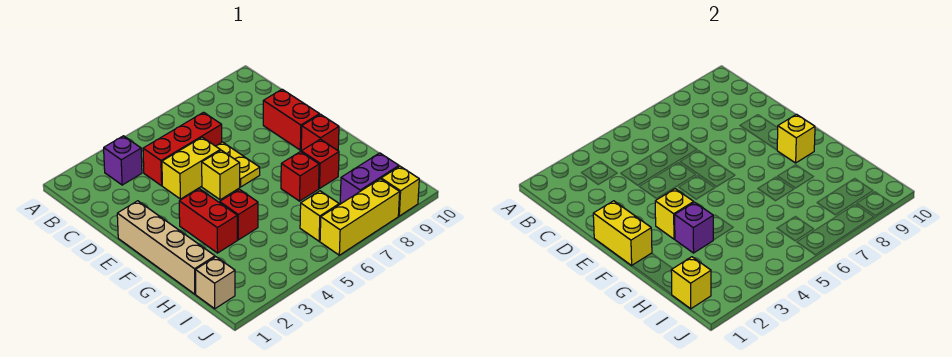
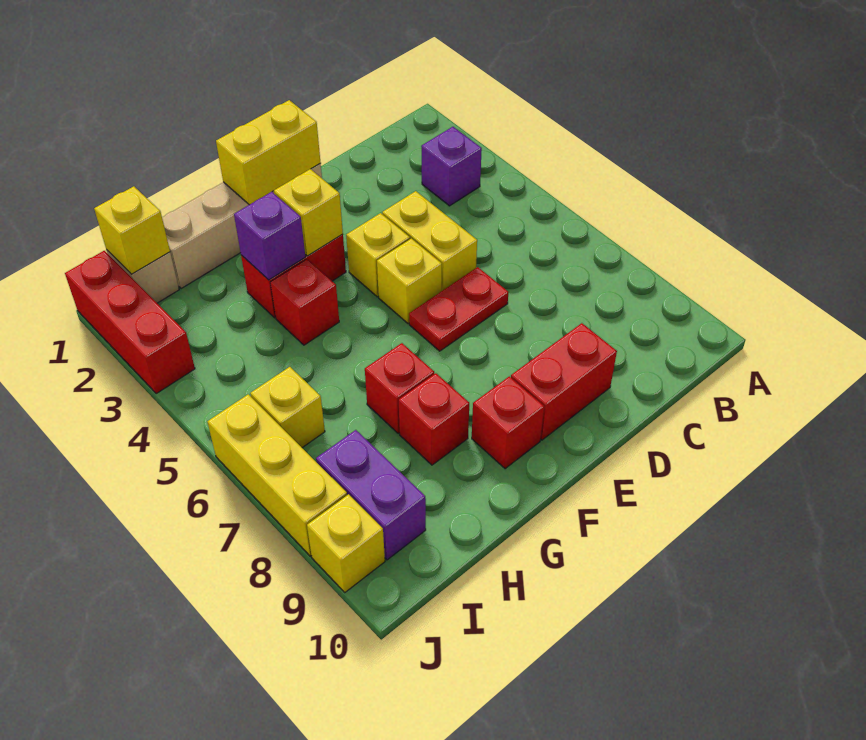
red 1x3 brick [143,112,222,186] -> red 1x3 brick moved to [65,251,195,394]
yellow 1x2 plate [216,142,260,187] -> red 1x2 plate [409,267,508,351]
yellow 1x1 brick [777,114,815,163] -> yellow 1x1 brick moved to [346,213,410,297]

